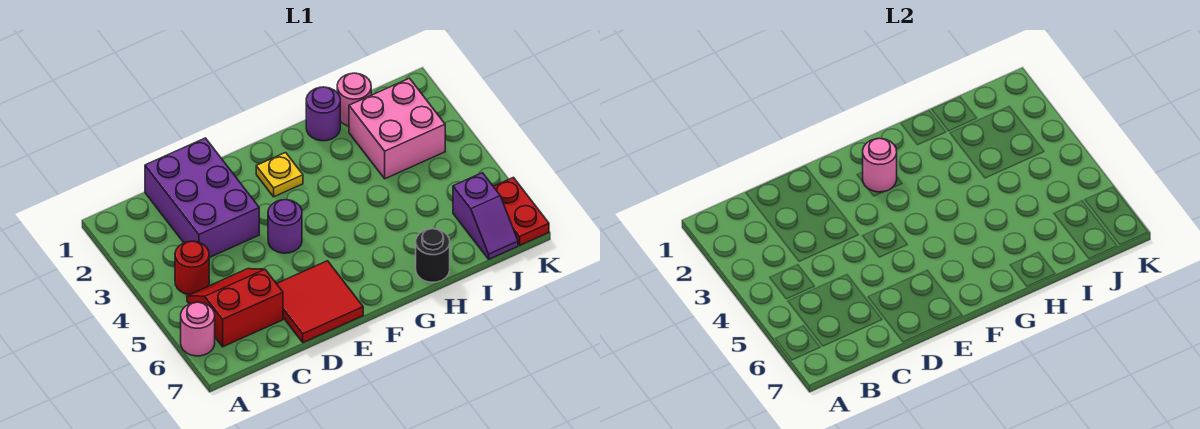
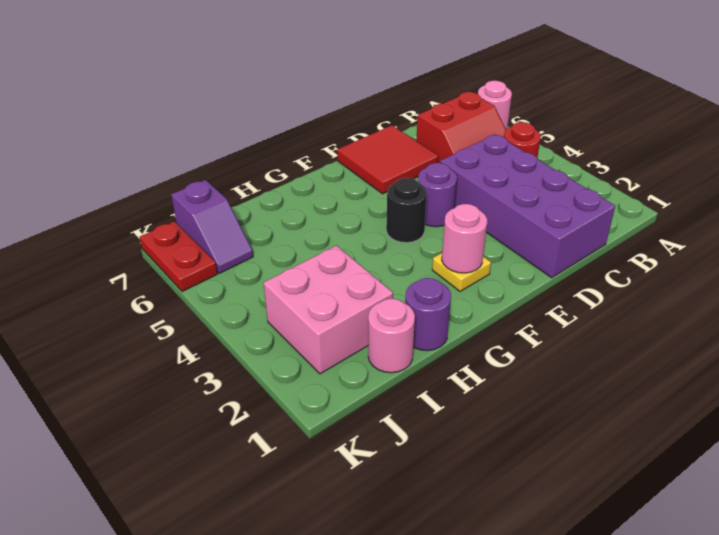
purple 2x3 brick [145,138,259,258] -> purple 2x4 brick [440,134,615,278]
black 1x1 round brick [416,229,450,282] -> black 1x1 round brick moved to [386,178,427,243]
purple 1x2 slope [453,173,518,259] -> purple 1x2 slope turned to [171,180,253,273]

